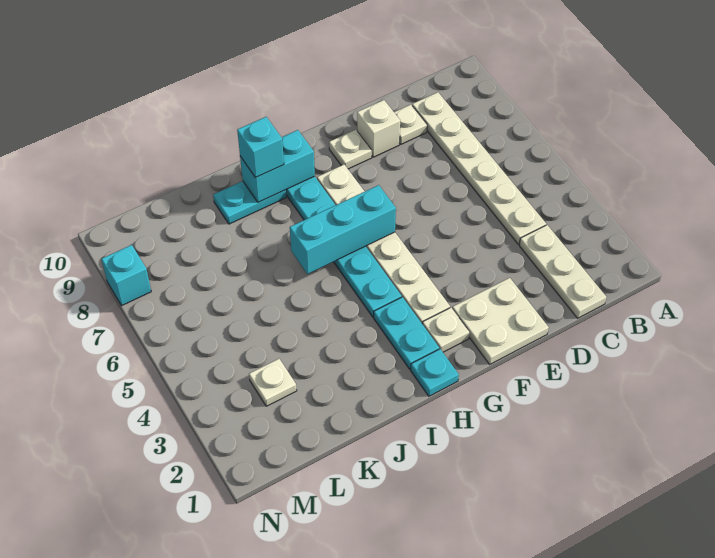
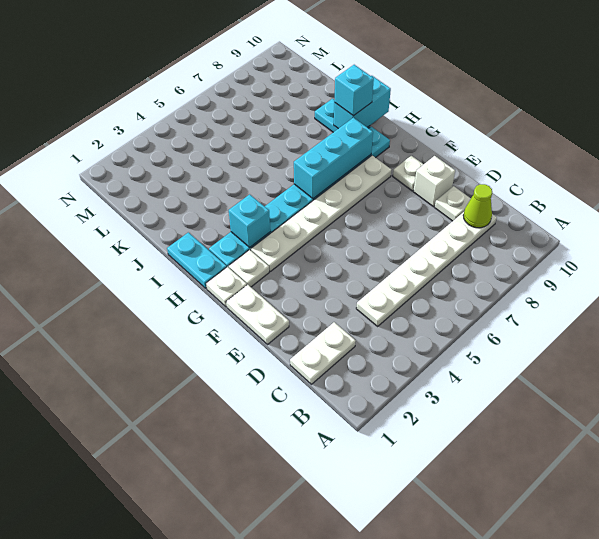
white 1x3 plate [519,225,606,318] -> white 1x2 plate [290,322,356,384]
none -> lime 1x1 cone [463,184,492,228]
white 2x2 plate [452,278,549,364] -> white 1x2 plate [226,285,289,344]
cyan 1x3 brick [290,185,396,274] -> cyan 1x3 brick turned to [294,118,373,199]
cyan 1x1 plate [411,349,459,396] -> cyan 1x2 plate [167,232,227,288]
cyan 1x2 brick [240,130,315,202] -> cyan 1x2 brick turned to [334,76,391,129]
white 1x1 plate [249,359,297,406] -> white 1x1 plate moved to [206,267,247,307]
cyan 1x1 brick [102,245,151,306] -> cyan 1x1 brick moved to [229,194,270,247]

